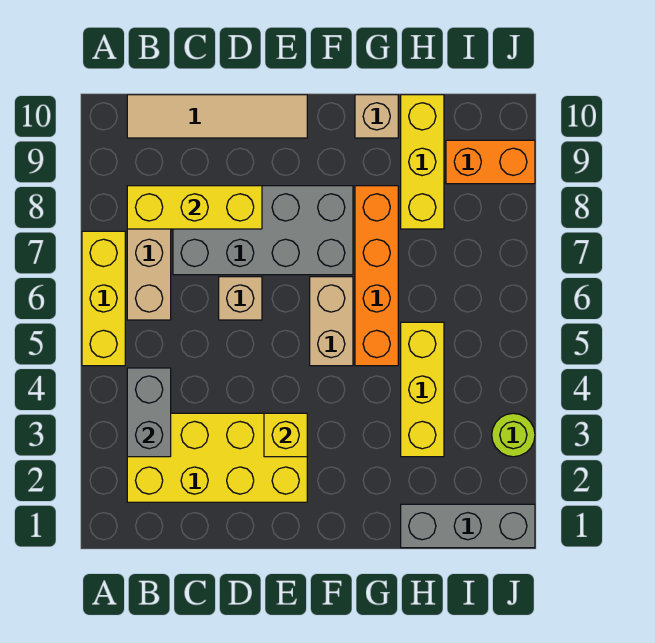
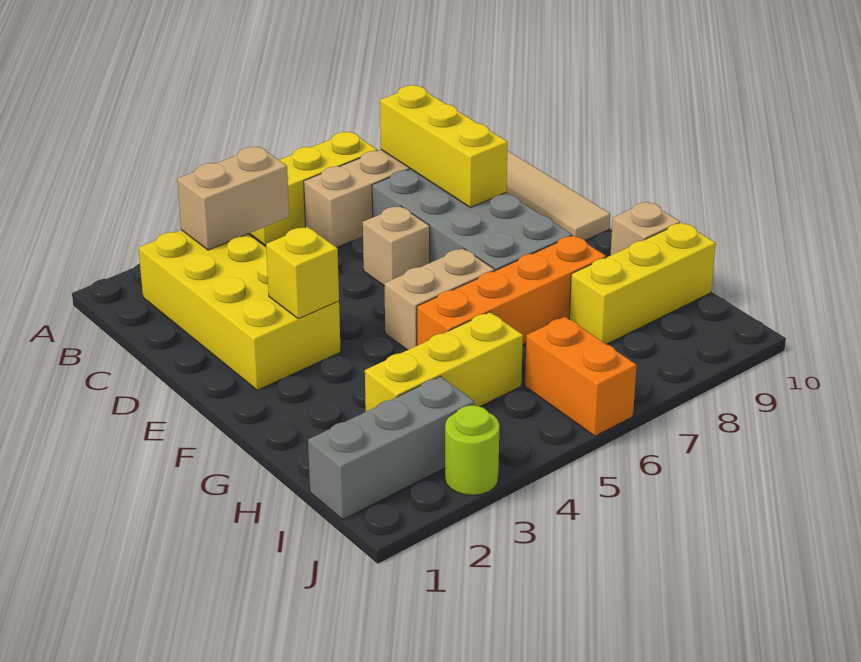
grey 1x2 brick [127,368,171,457] -> tan 1x2 brick [177,147,289,250]
grey 1x3 brick [401,504,535,548] -> grey 1x3 brick turned to [308,376,474,519]
orange 1x2 brick [446,140,535,184] -> orange 1x2 brick moved to [525,317,637,436]

